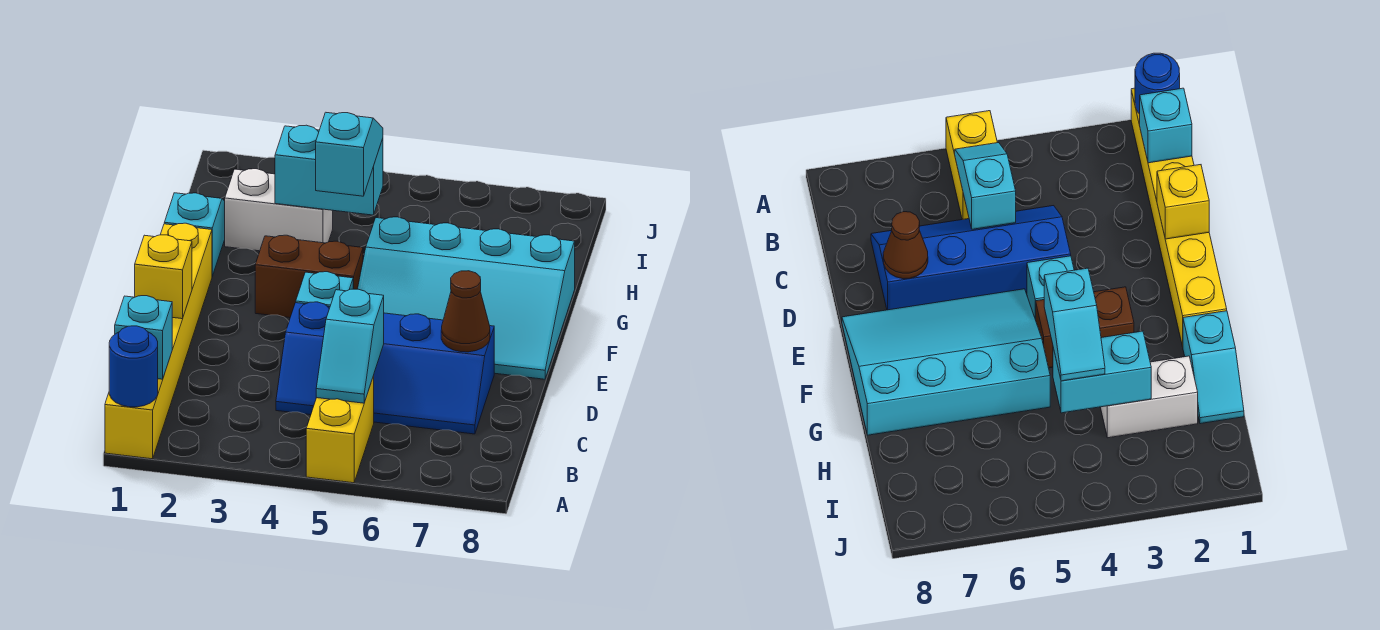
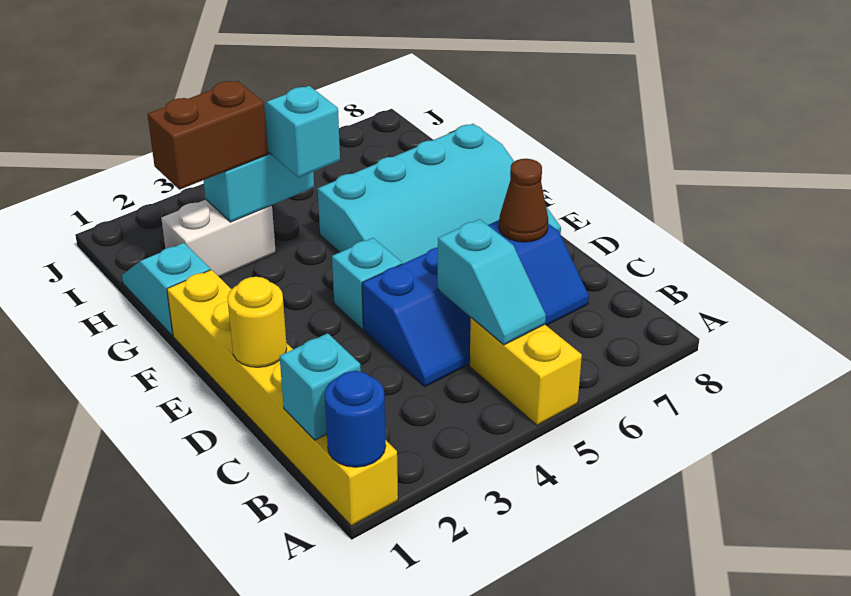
yellow 1x1 brick [135,235,192,319] -> yellow 1x1 round brick [227,277,287,367]
brown 1x2 brick [255,235,363,318] -> brown 1x2 brick moved to [147,81,268,190]

